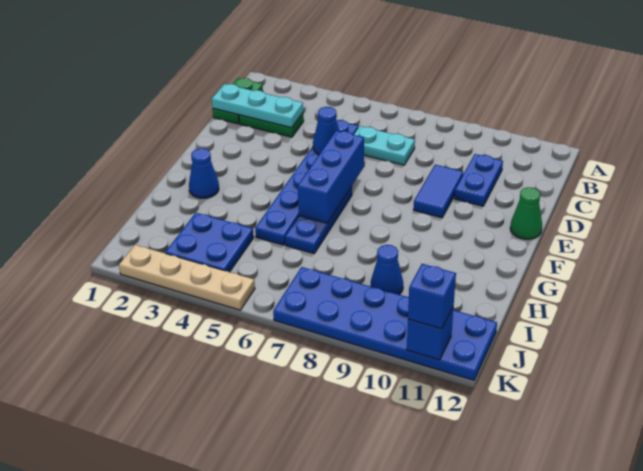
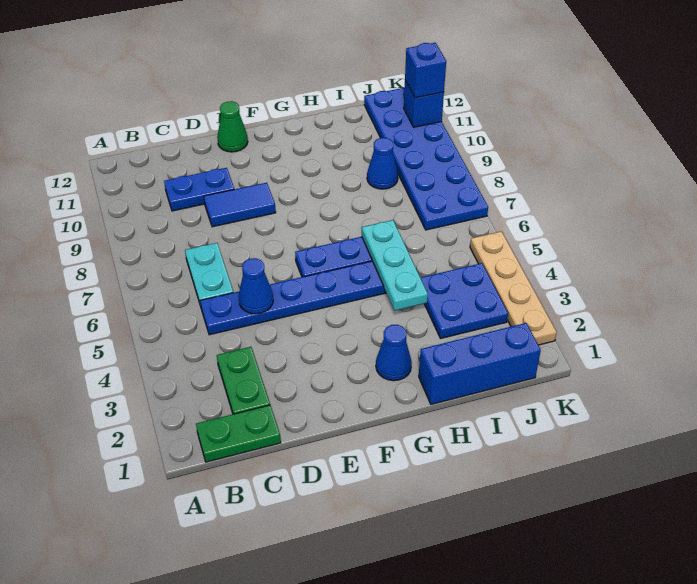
cyan 1x3 plate [212,84,303,128] -> cyan 1x3 plate moved to [362,220,428,311]
blue 1x3 brick [298,131,364,223] -> blue 1x3 brick moved to [419,323,541,404]

